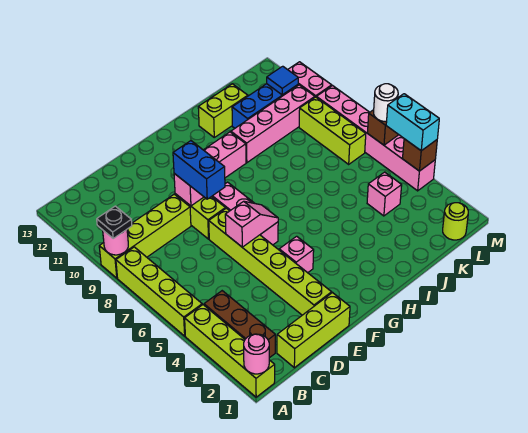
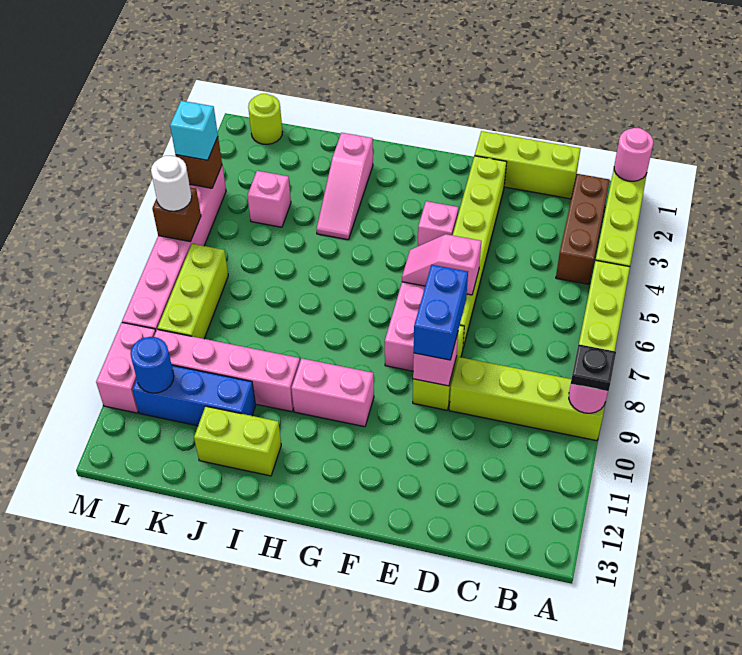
none -> pink 1x3 slope [317,133,373,240]
blue 1x1 tile [267,66,298,95] -> blue 1x1 round brick [131,337,174,393]
cyan 1x2 brick [386,94,439,151] -> cyan 1x1 brick [170,101,218,160]

